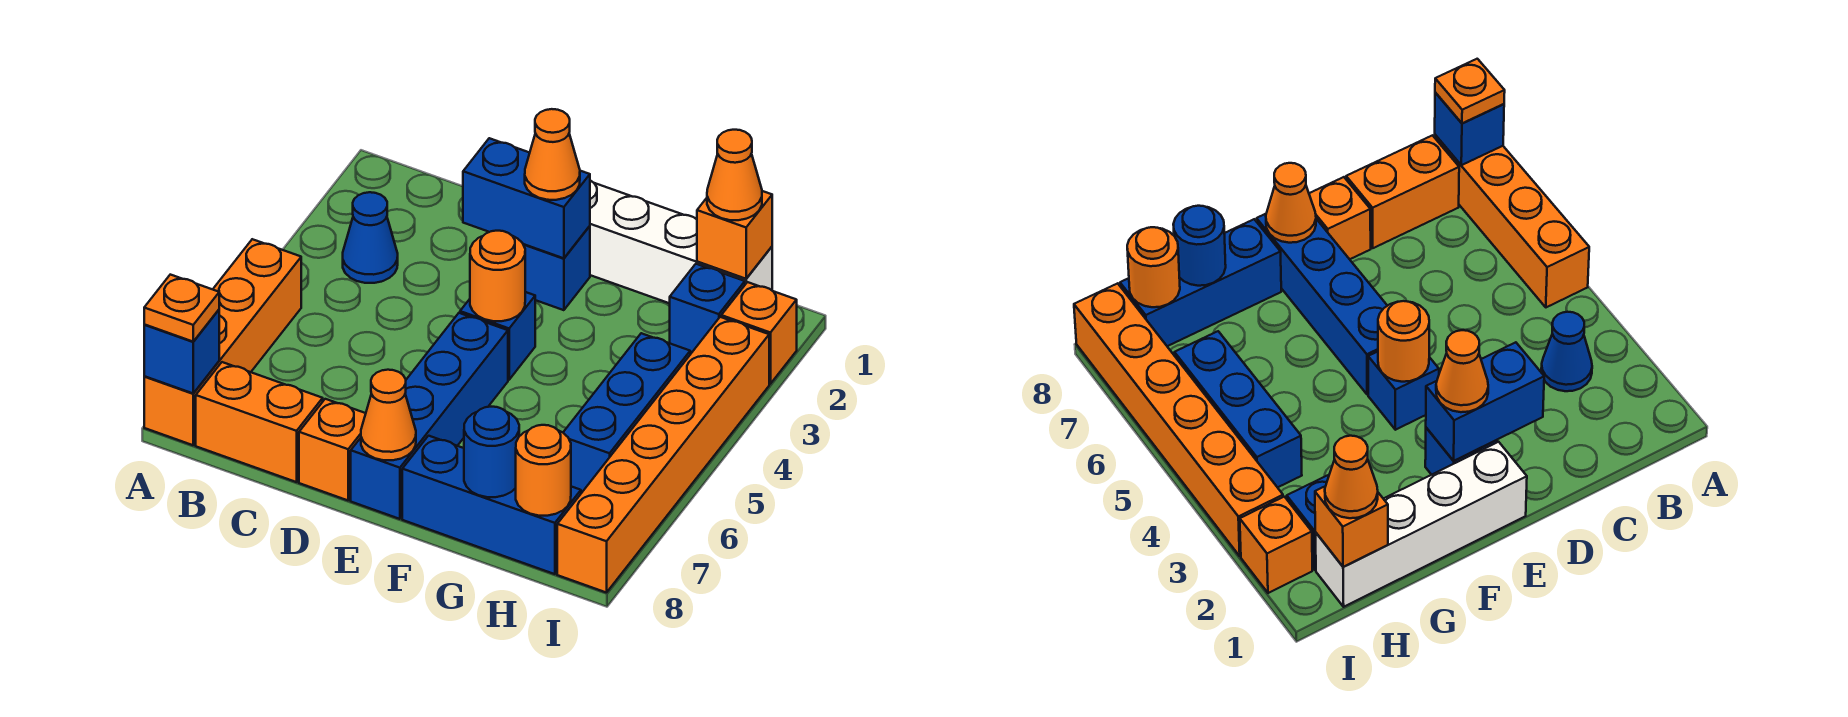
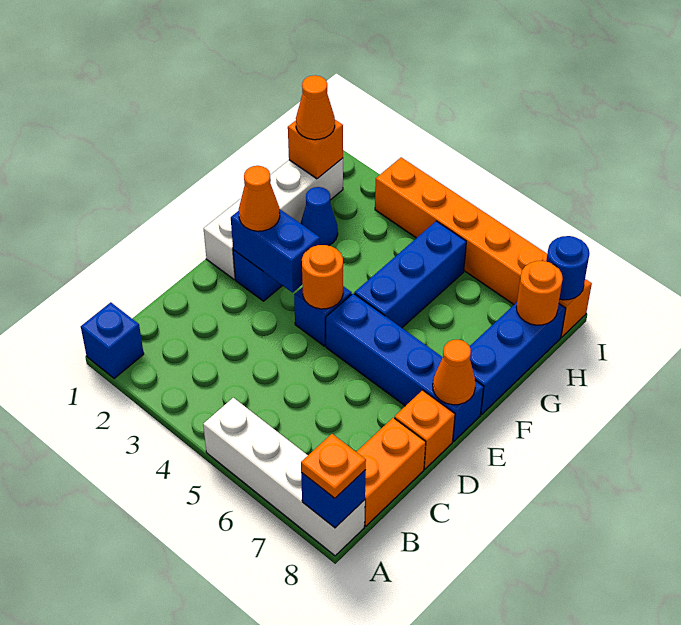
orange 1x4 brick [144,239,301,445] -> white 1x4 brick [203,398,365,556]
blue 1x1 cone [343,192,398,283] -> blue 1x1 cone moved to [300,187,338,246]
blue 1x2 brick [463,138,590,258] -> blue 1x2 brick turned to [231,209,320,293]
blue 1x1 round brick [464,407,519,497] -> blue 1x1 round brick moved to [546,236,590,300]
blue 1x1 brick [670,264,745,354] -> blue 1x1 brick moved to [81,302,144,379]
blue 1x3 brick [563,333,690,493] -> blue 1x3 brick turned to [354,221,466,328]
orange 1x1 brick [721,282,797,384] -> none

